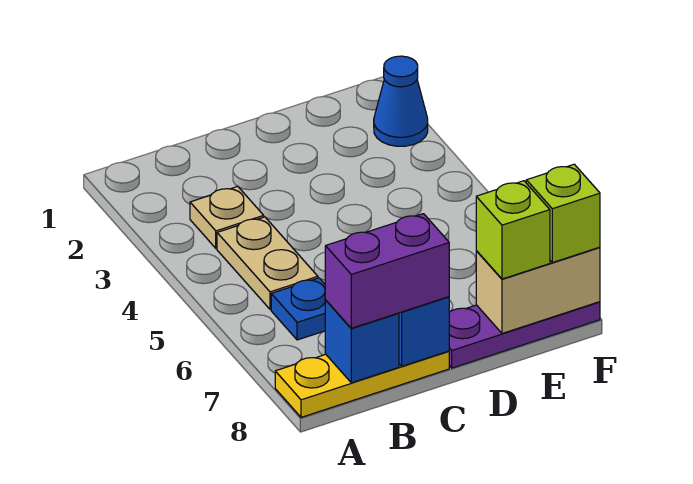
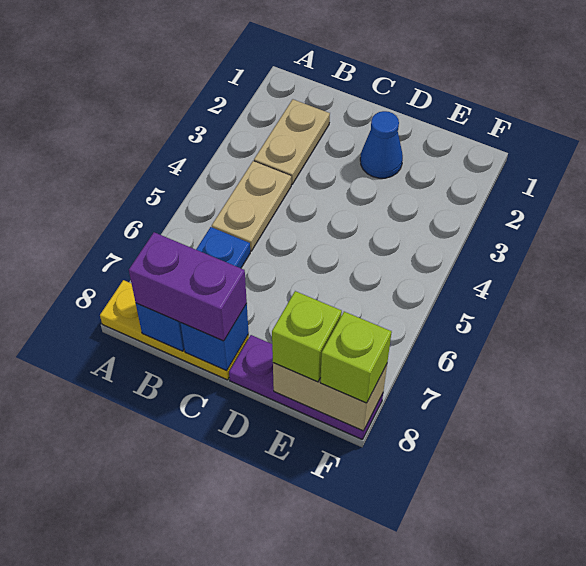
tan 1x1 plate [190,186,264,248] -> tan 1x2 plate [254,99,330,184]
blue 1x1 cone [374,56,428,146] -> blue 1x1 cone moved to [360,111,403,178]

